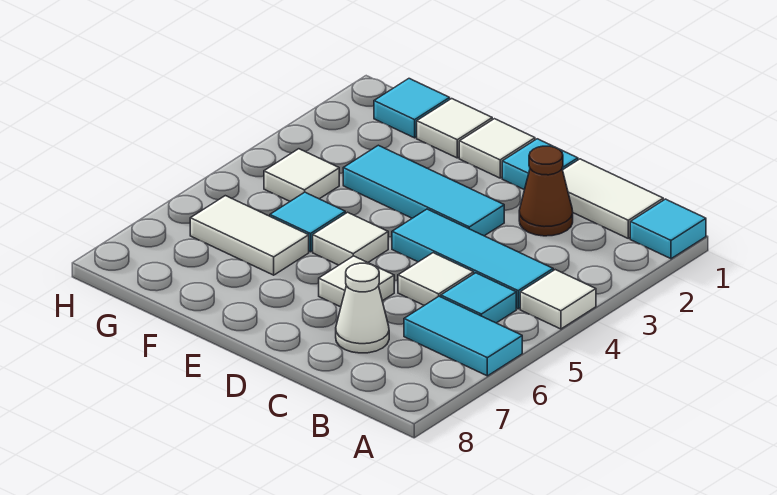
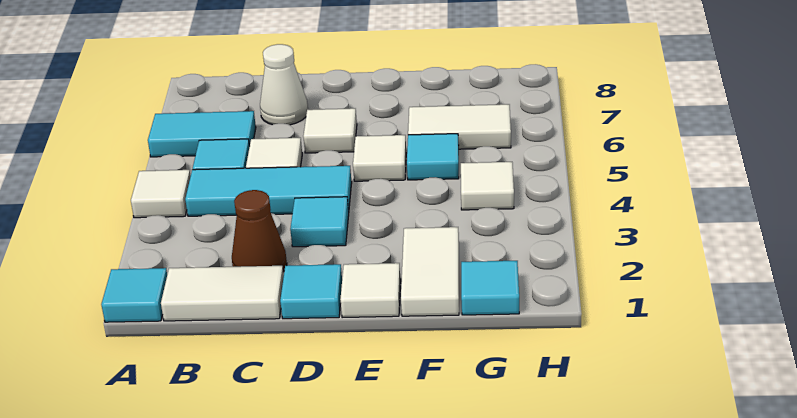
cyan 1x3 tile [343,145,504,236] -> cyan 1x1 tile [290,197,349,247]
white 1x1 tile [417,99,492,158] -> white 1x2 tile [401,227,459,316]

